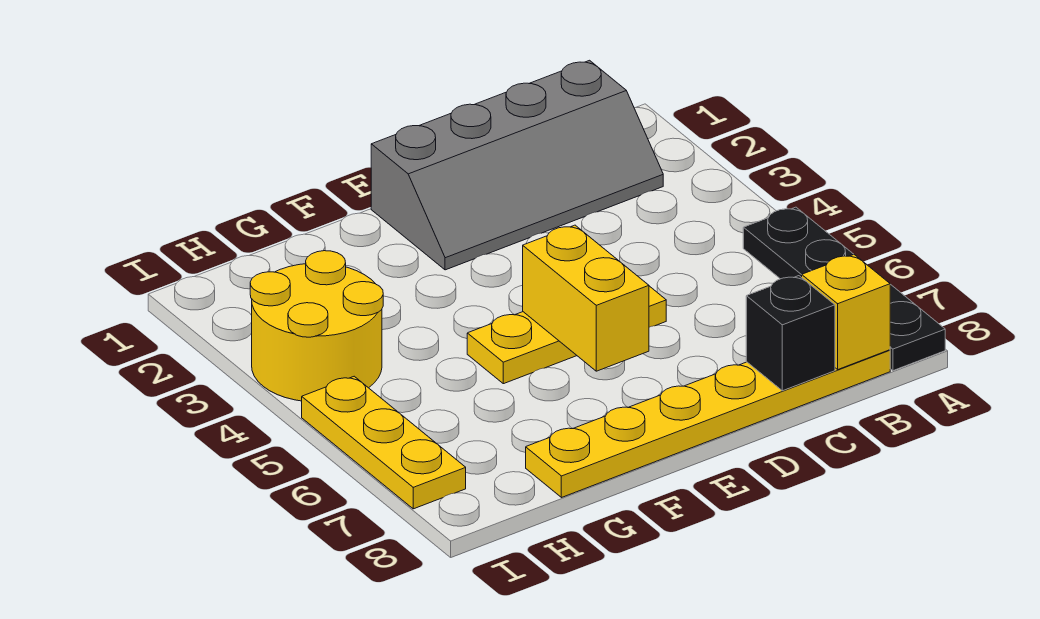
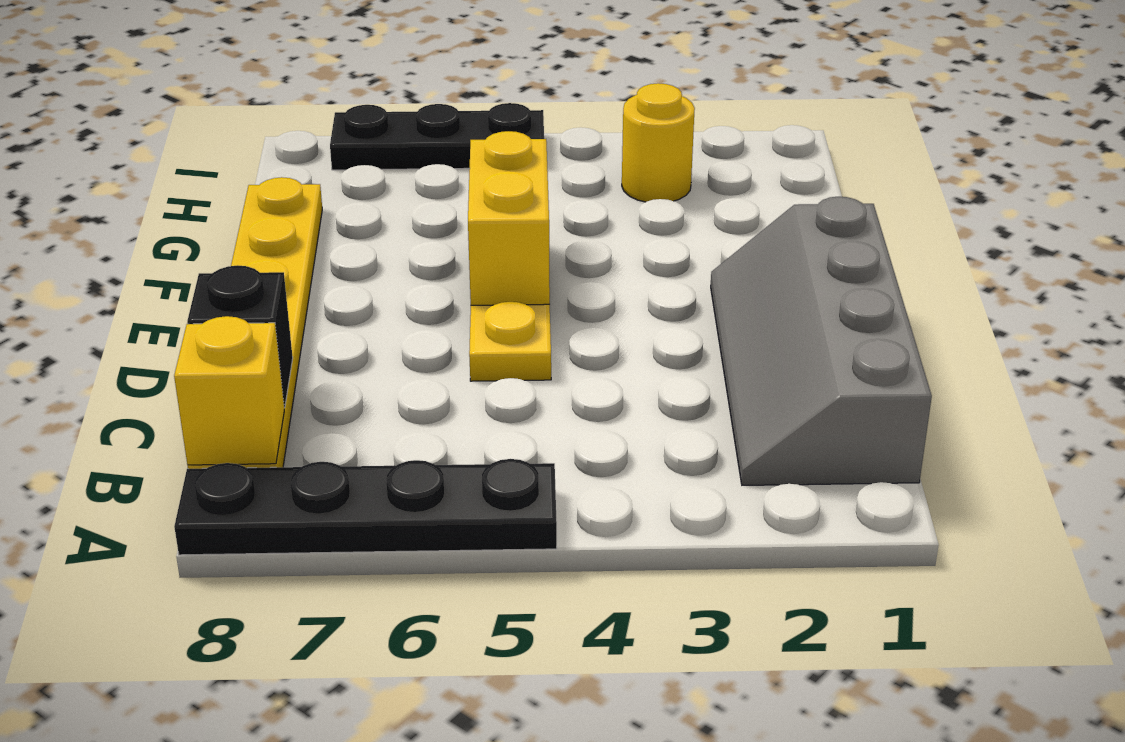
yellow 1x2 brick [523,225,649,371] -> yellow 1x2 brick turned to [468,131,550,305]
yellow 2x2 round brick [250,251,383,401] -> yellow 1x1 round brick [622,83,695,202]
yellow 1x3 plate [302,376,466,509] -> black 1x3 plate [330,103,544,170]

